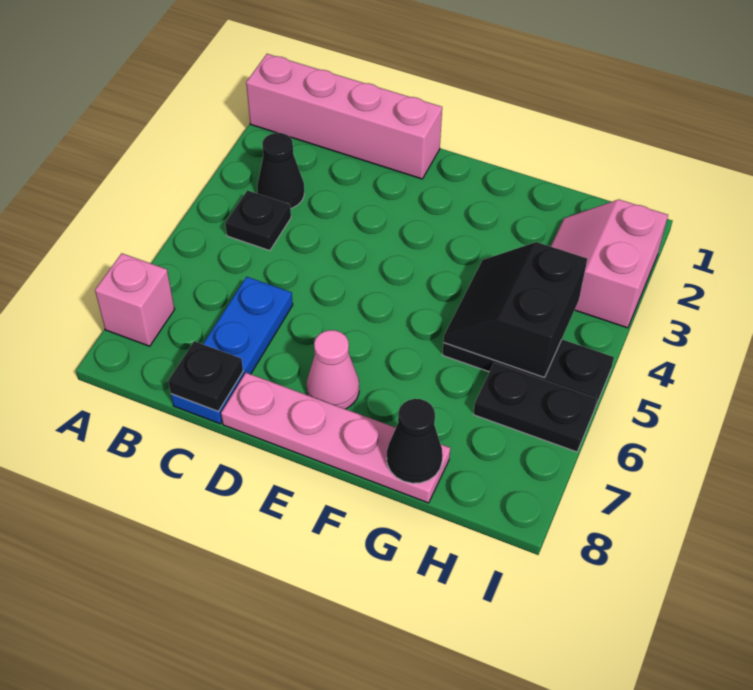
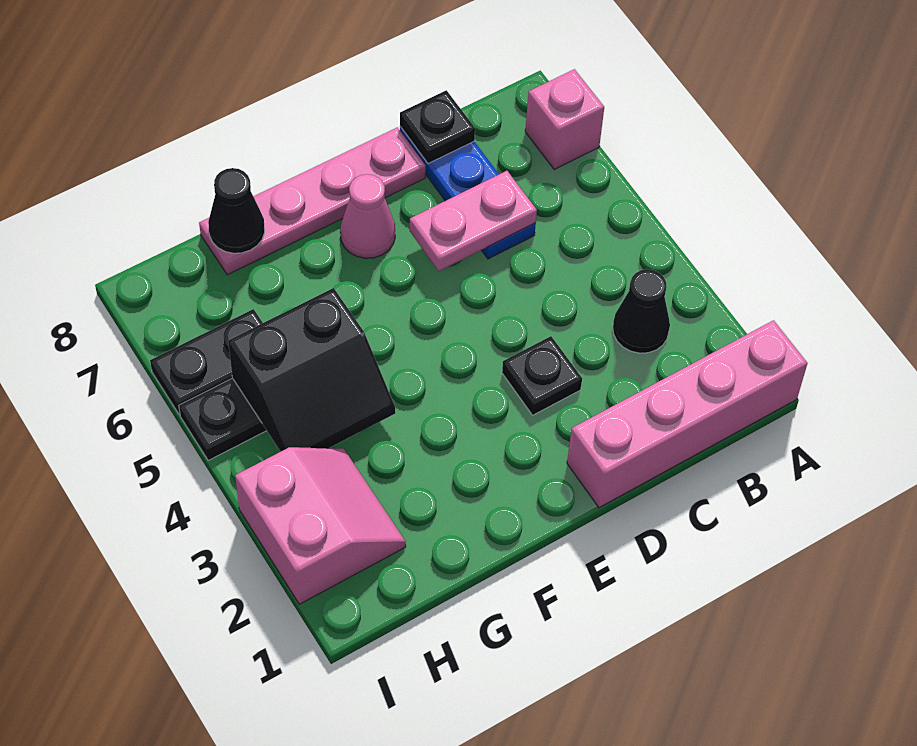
black 1x1 plate [225,190,291,251] -> black 1x1 plate moved to [502,336,582,415]
none -> pink 1x2 plate [410,171,537,271]
black 2x2 slope [444,242,587,378] -> black 2x2 slope turned to [228,288,395,452]

